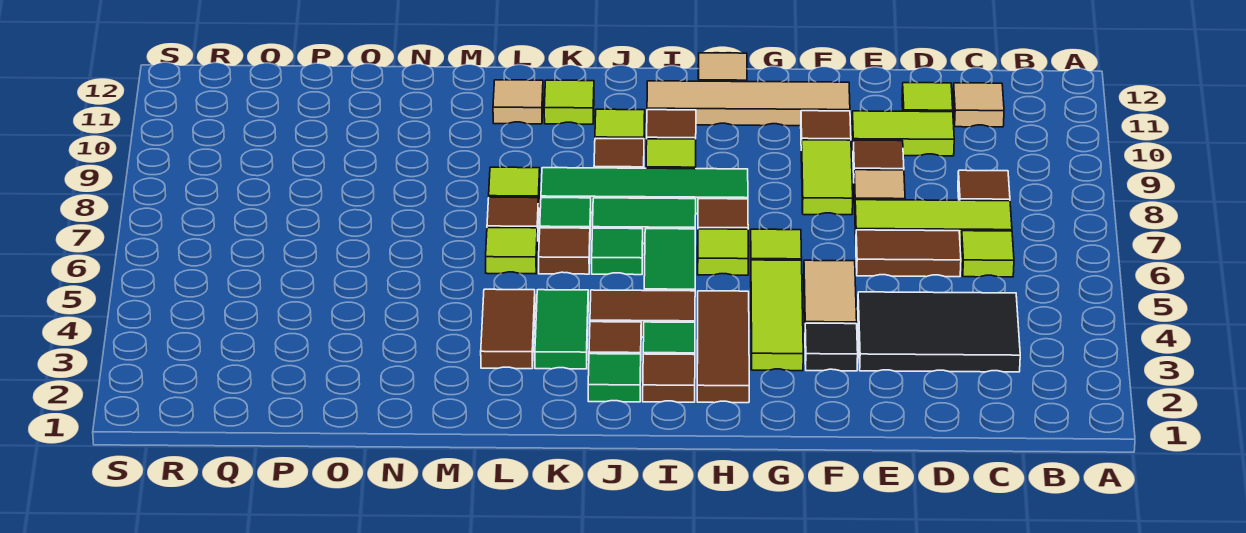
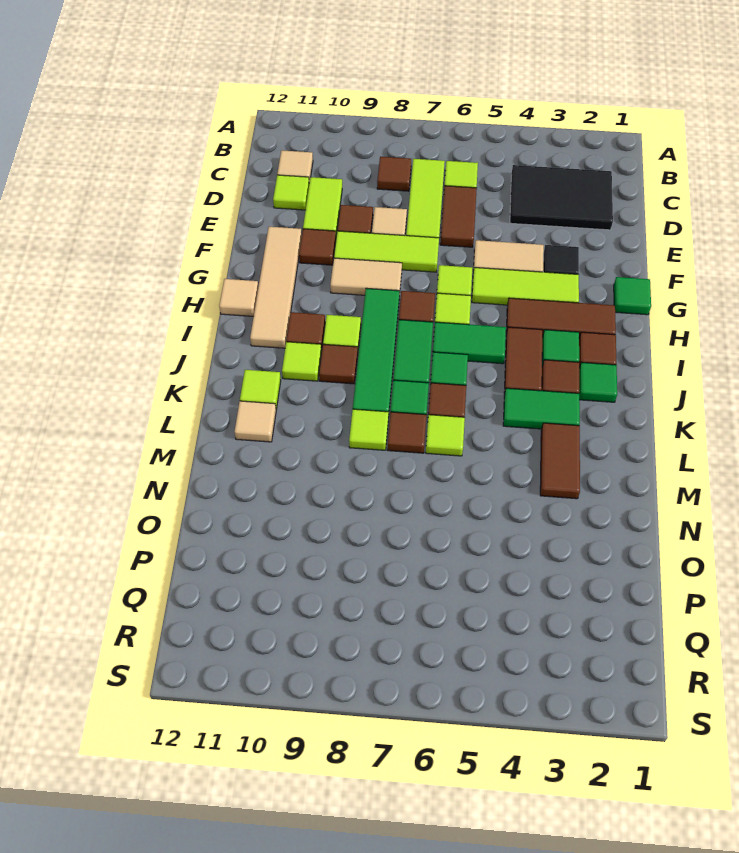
black 2x3 tile [858,292,1020,372] -> black 2x3 tile turned to [510,165,613,230]
lime 1x2 tile [801,140,853,215] -> lime 1x3 tile [334,231,439,272]
none -> green 1x1 tile [614,277,651,315]
none -> tan 1x2 tile [330,258,402,296]
brown 1x2 tile [481,289,535,369] -> brown 1x2 tile turned to [540,423,580,499]

